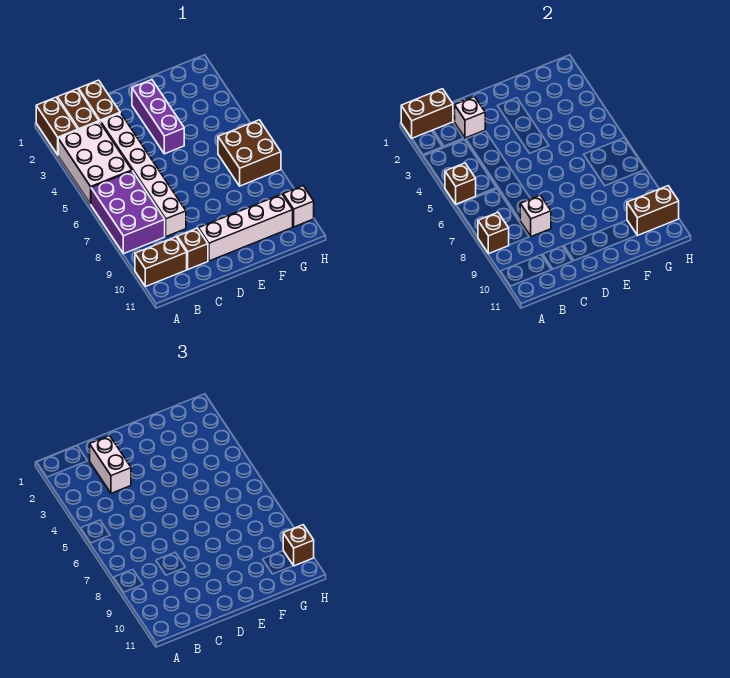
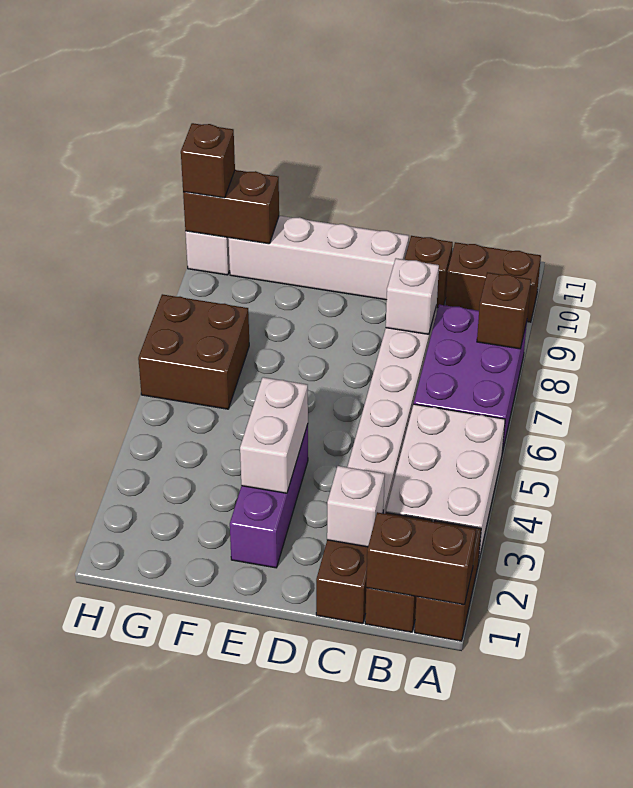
brown 1x1 brick [445,163,476,204] -> none
white 1x2 brick [90,436,131,493] -> white 1x2 brick moved to [240,377,308,493]

